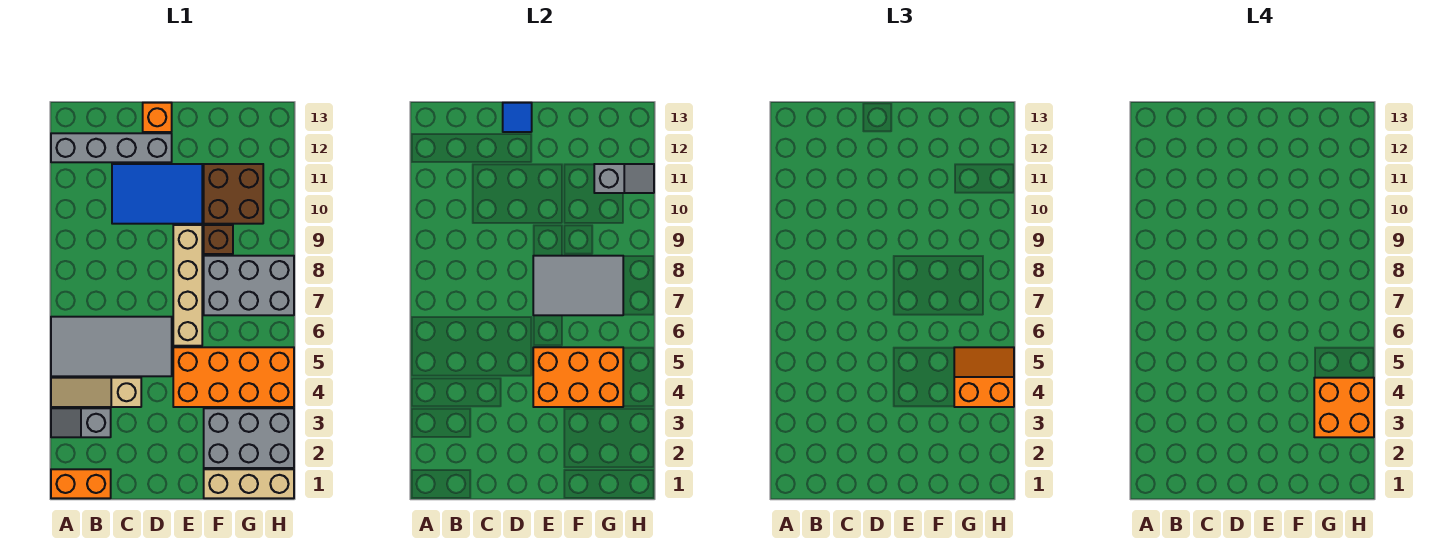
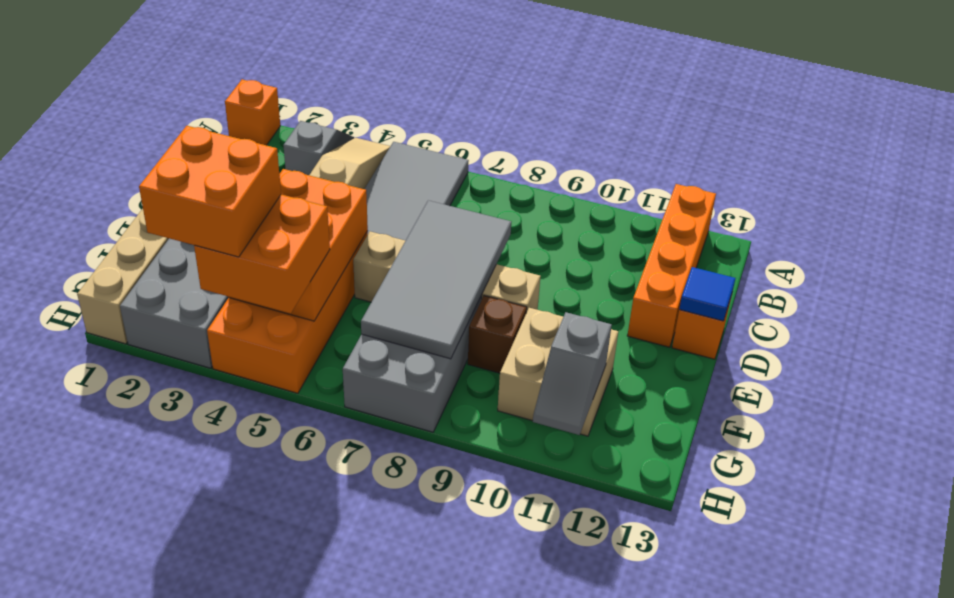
orange 1x2 brick [51,469,111,498] -> orange 1x1 brick [225,79,280,145]
grey 1x4 brick [51,133,172,162] -> orange 1x4 brick [627,184,716,347]
blue 2x3 tile [112,164,202,224] -> none
grey 2x3 tile [533,256,623,315] -> grey 2x4 tile [361,200,511,359]
brown 2x2 brick [204,164,263,224] -> tan 2x2 brick [498,308,618,436]
orange 2x2 slope [954,347,1014,407] -> orange 2x2 brick [194,195,330,314]

